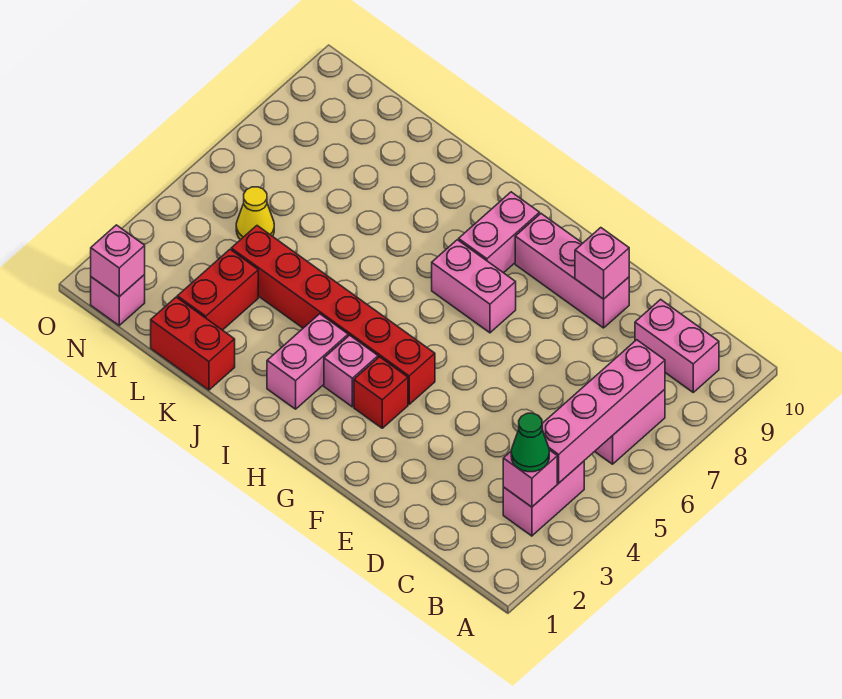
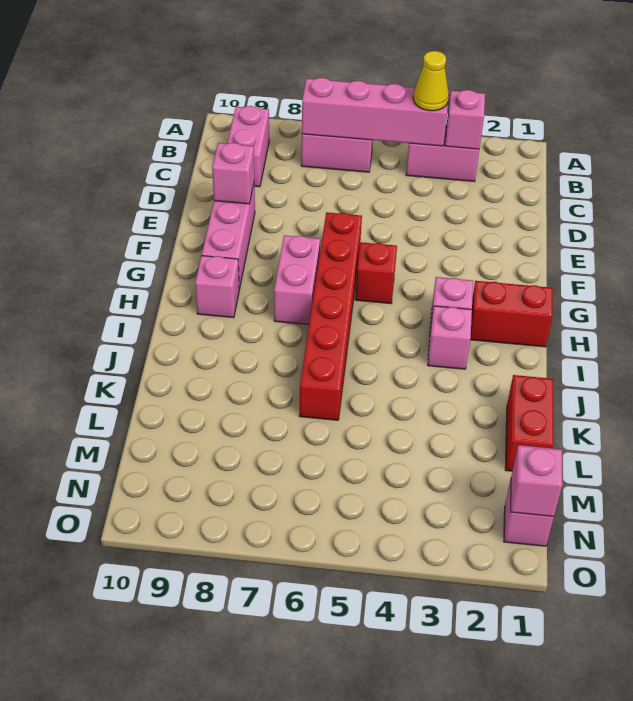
green 1x1 cone [511,413,549,472] -> none
red 1x1 brick [354,357,408,428] -> red 1x1 brick moved to [355,242,397,304]
red 1x6 brick [231,226,435,404] -> red 1x6 brick moved to [299,212,362,420]
pink 1x2 brick [459,192,540,273] -> pink 1x1 brick [195,256,239,318]
pink 1x2 brick [267,314,348,409] -> pink 1x1 brick [428,306,472,369]
red 1x2 brick [177,249,258,330] -> red 1x2 brick moved to [470,281,553,347]
yellow 1x1 cone [236,187,274,239] -> yellow 1x1 cone moved to [413,51,449,111]

